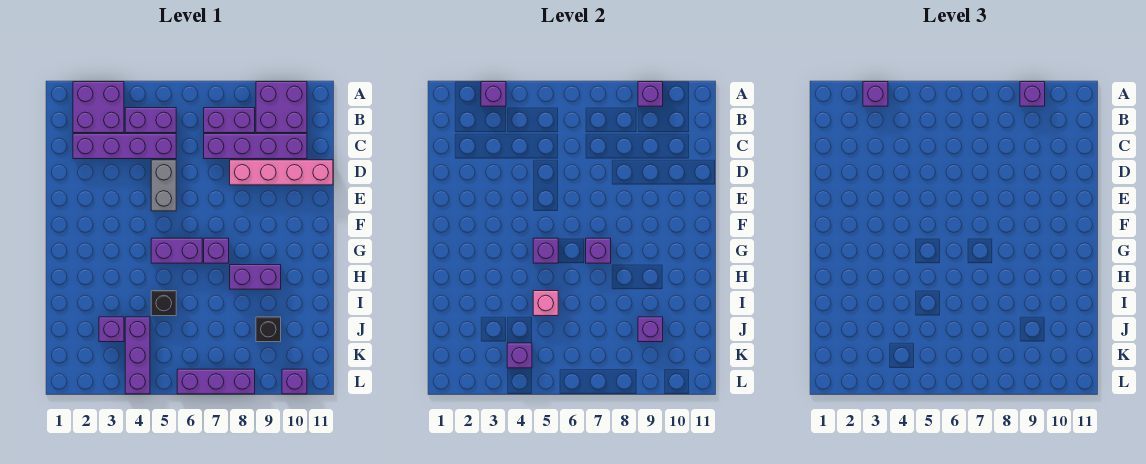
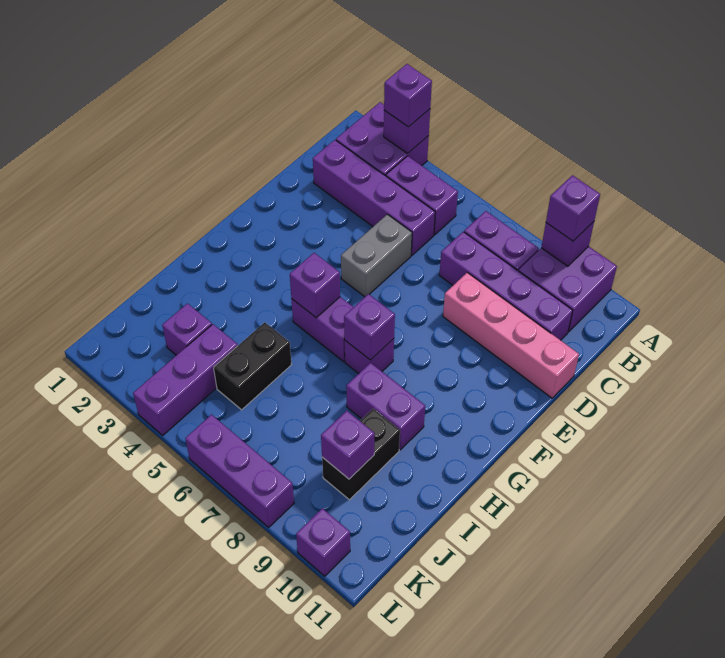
black 1x1 brick [151,291,176,316] -> black 1x2 brick [214,322,292,410]
pink 1x1 brick [533,291,558,316] -> none
black 1x1 brick [256,317,281,342] -> black 1x2 brick [322,409,400,500]
purple 1x1 brick [507,343,532,368] -> none

